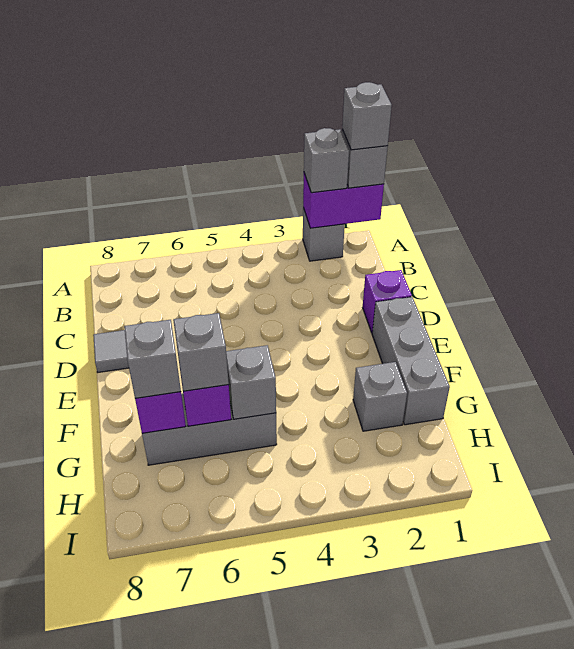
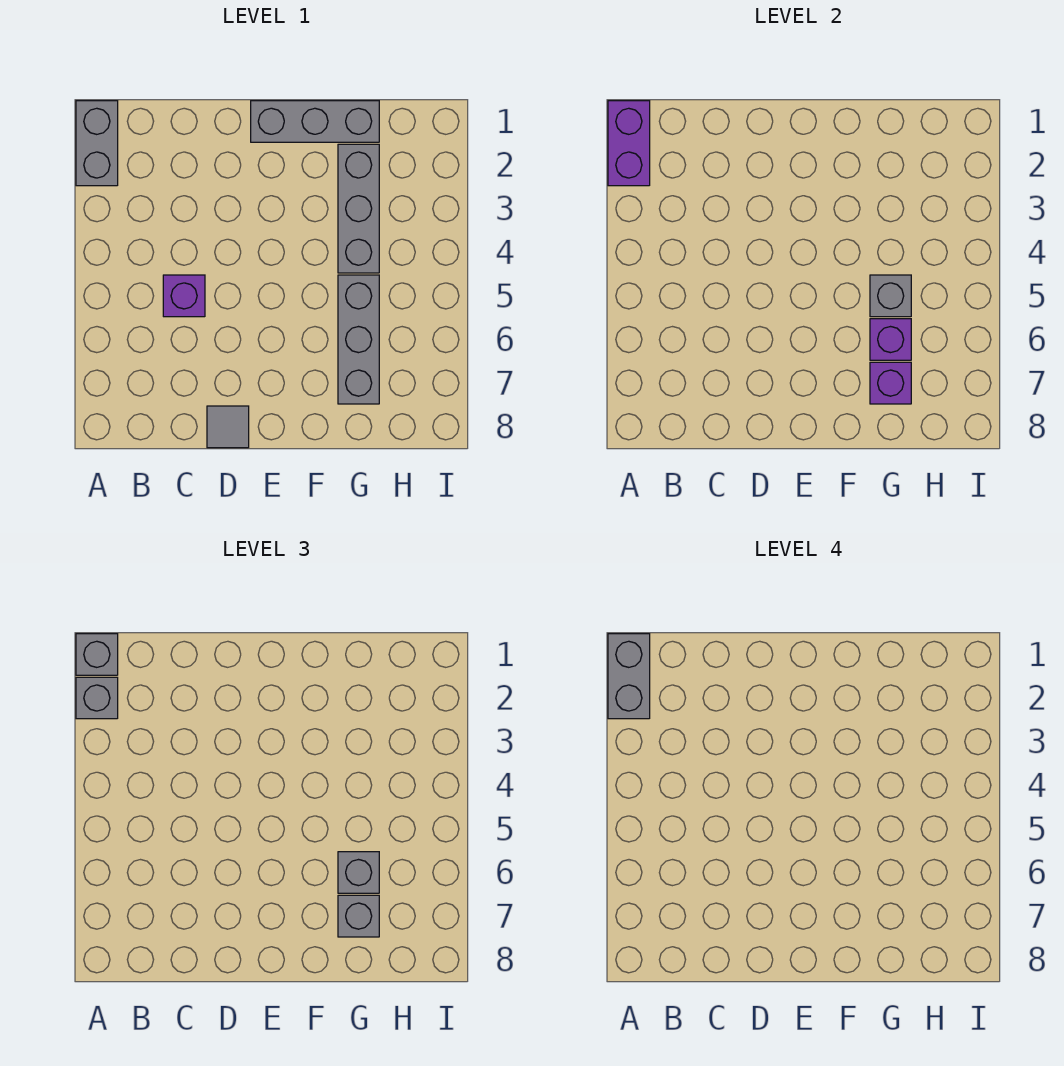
grey 1x1 brick [342,82,392,150] -> grey 1x2 brick [608,634,650,719]
grey 1x1 brick [303,208,345,261] -> grey 1x2 brick [76,101,118,186]
purple 1x1 brick [363,270,412,333] -> purple 1x1 brick moved to [163,275,205,317]
grey 1x1 brick [353,362,407,431] -> grey 1x3 brick [338,144,379,273]

